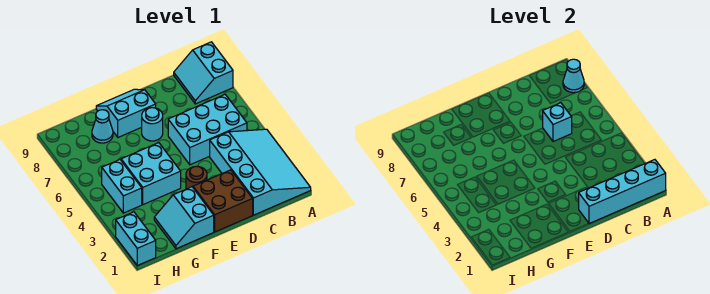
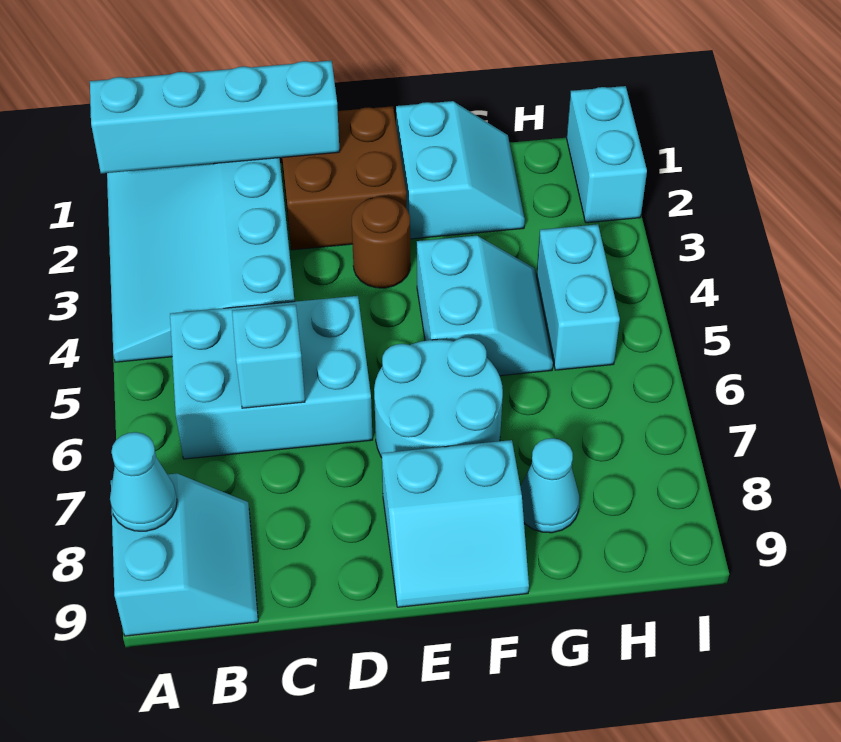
cyan 1x1 round brick [142,108,163,141] -> cyan 2x2 round brick [374,337,503,458]
cyan 2x2 brick [121,143,181,205] -> cyan 2x2 slope [417,236,553,376]

